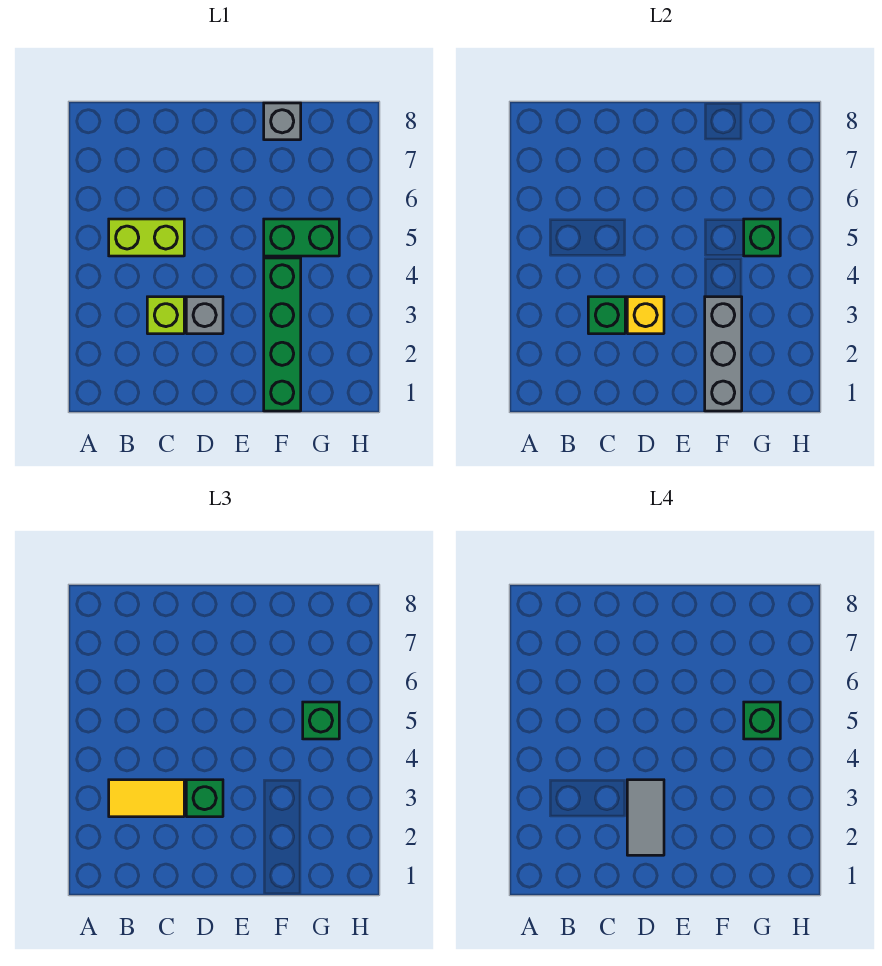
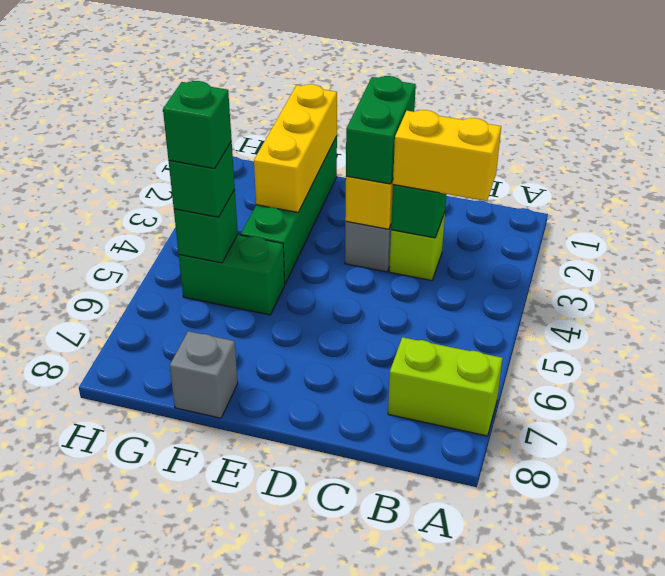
yellow 1x2 tile [109,780,184,817] -> yellow 1x2 brick [393,110,501,201]
lime 1x2 brick [109,219,184,256] -> lime 1x2 brick moved to [388,337,503,436]
grey 1x2 tile [627,780,664,855] -> none
green 1x1 brick [186,780,223,817] -> green 1x2 brick [346,76,416,184]
grey 1x3 brick [705,297,742,411] -> yellow 1x3 brick [254,84,337,212]

